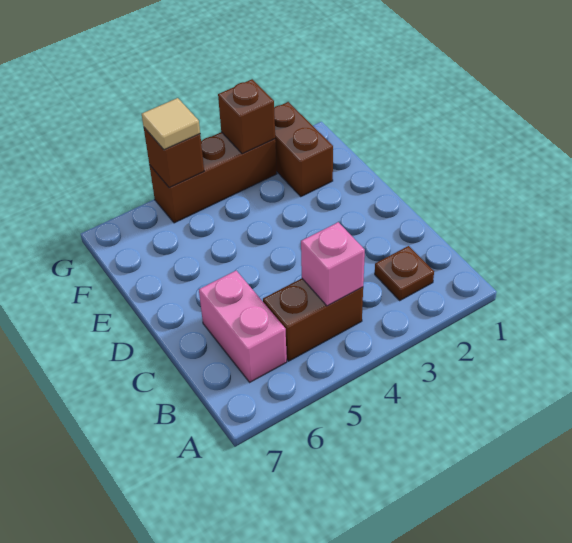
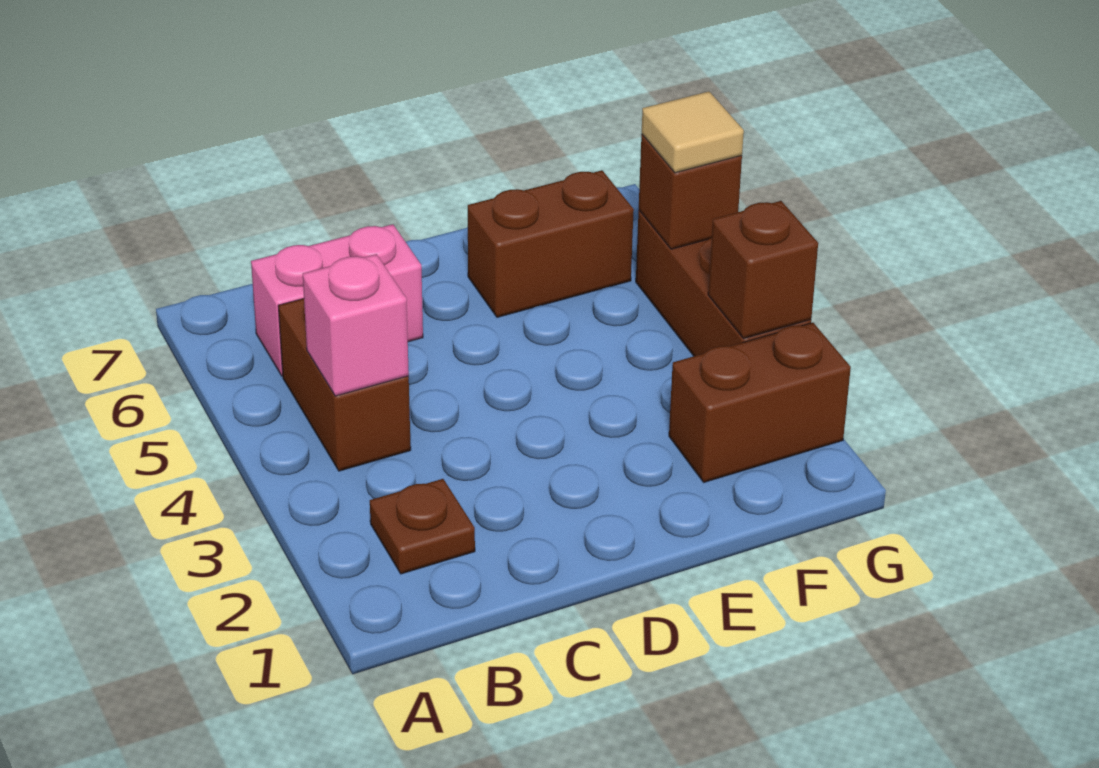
none -> brown 1x2 brick [468,170,634,317]

